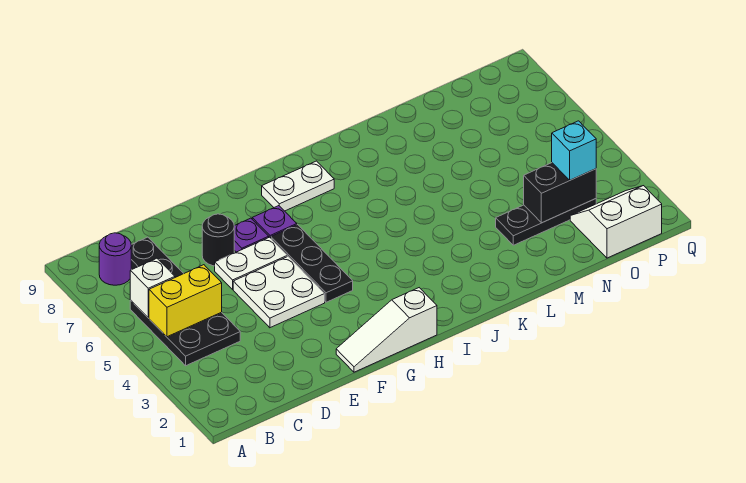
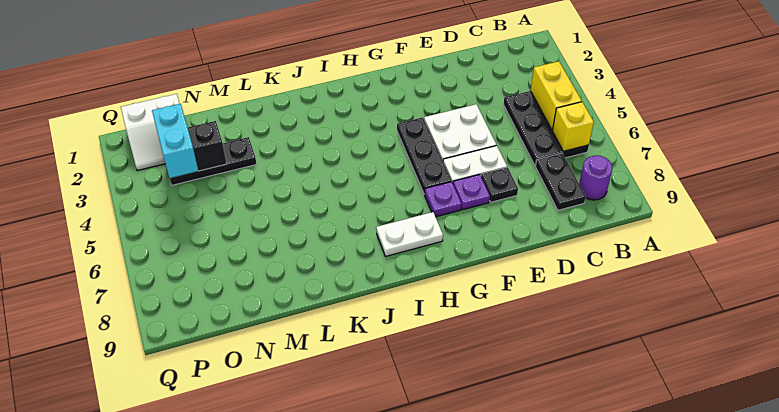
yellow 1x2 brick [149,265,222,337] -> yellow 1x2 brick turned to [531,61,582,130]
white 1x1 brick [130,258,175,318] -> yellow 1x1 brick [553,102,594,151]
black 1x1 round brick [202,214,234,266] -> black 1x1 plate [481,167,518,202]
white 1x3 slope [336,288,437,372] -> none
cyan 1x1 brick [552,121,596,180] -> cyan 1x2 brick [152,104,198,178]

